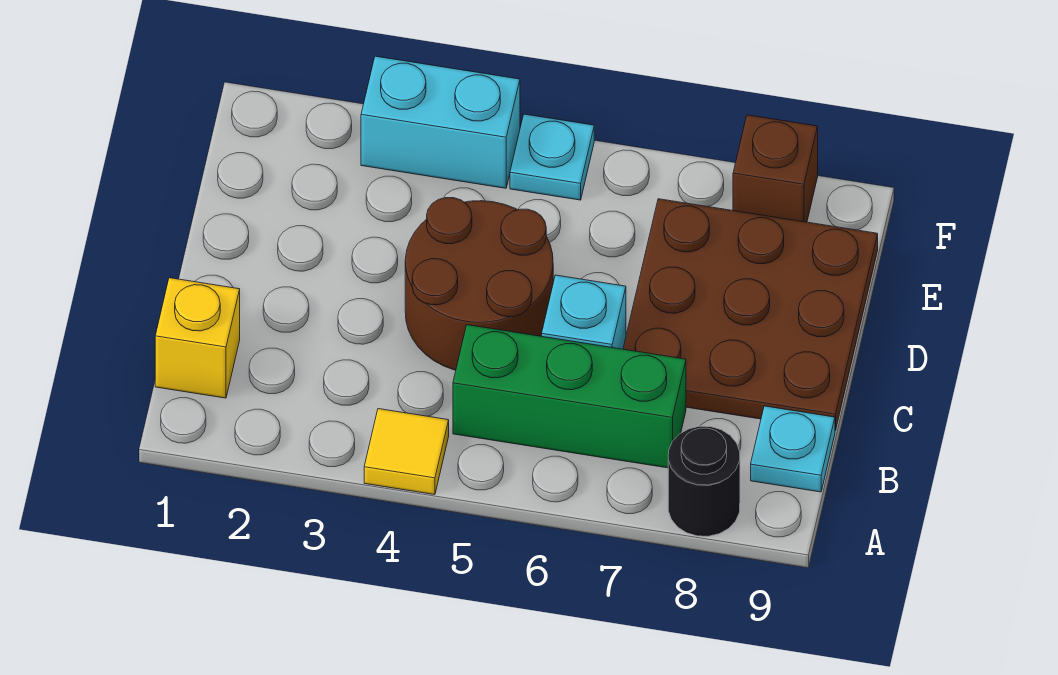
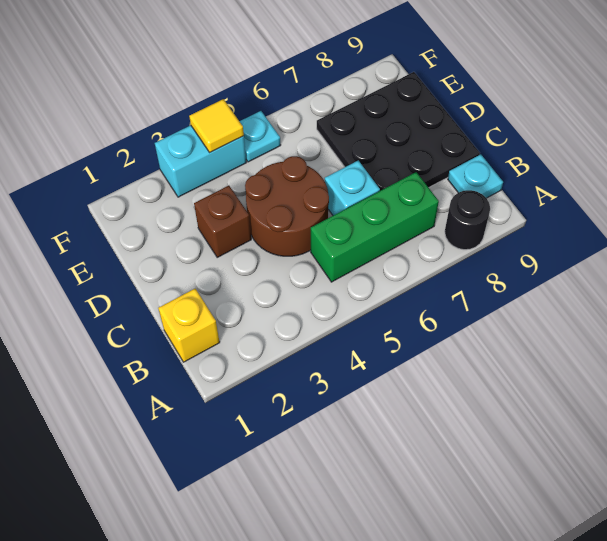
yellow 1x1 tile [364,409,449,495] -> yellow 1x1 tile moved to [189,99,244,153]
brown 3x3 plate [623,199,878,431] -> black 3x3 plate [317,72,480,191]
brown 1x1 brick [733,115,818,222] -> brown 1x1 brick moved to [194,185,251,257]

